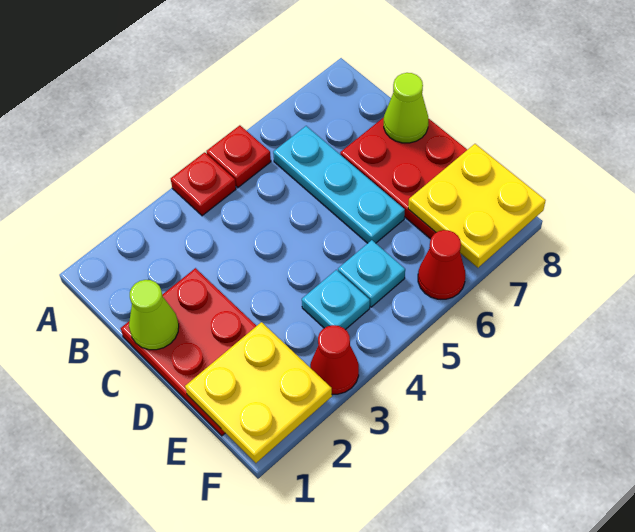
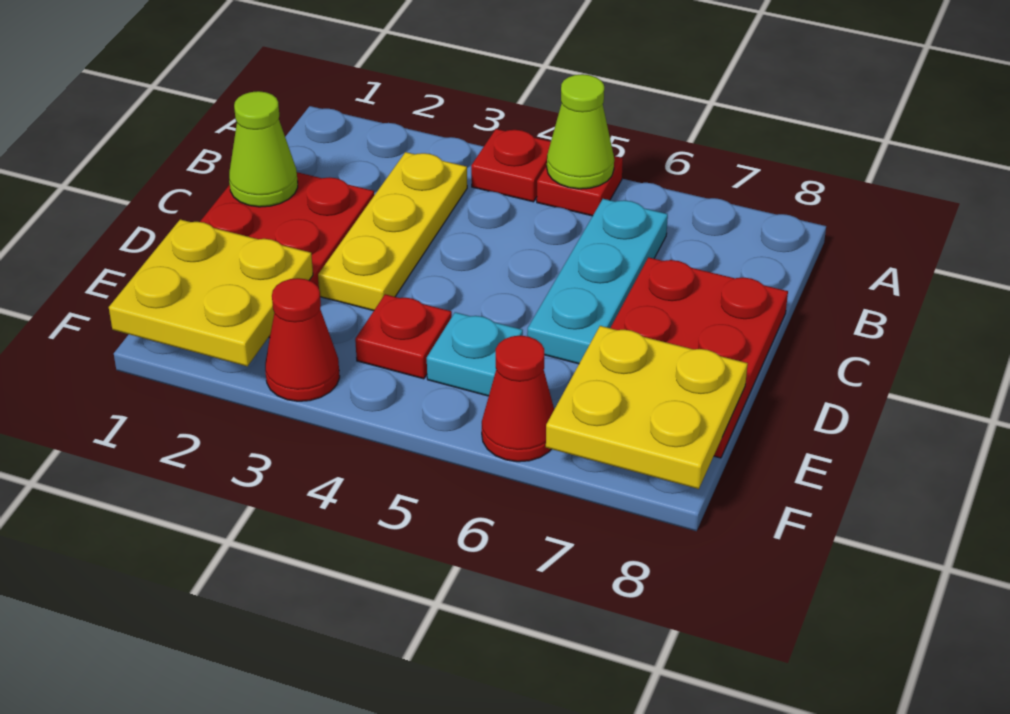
none -> yellow 1x3 plate [318,152,467,311]
lime 1x1 cone [384,73,428,143] -> lime 1x1 cone moved to [547,74,614,189]
cyan 1x1 plate [302,270,370,330] -> red 1x1 plate [355,294,452,379]

